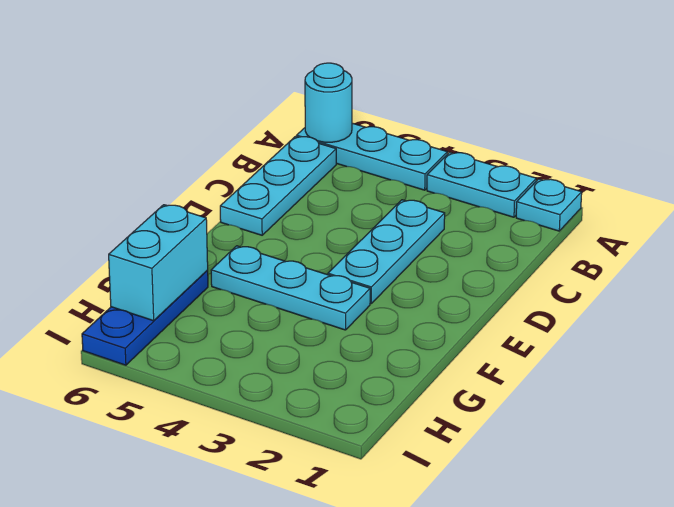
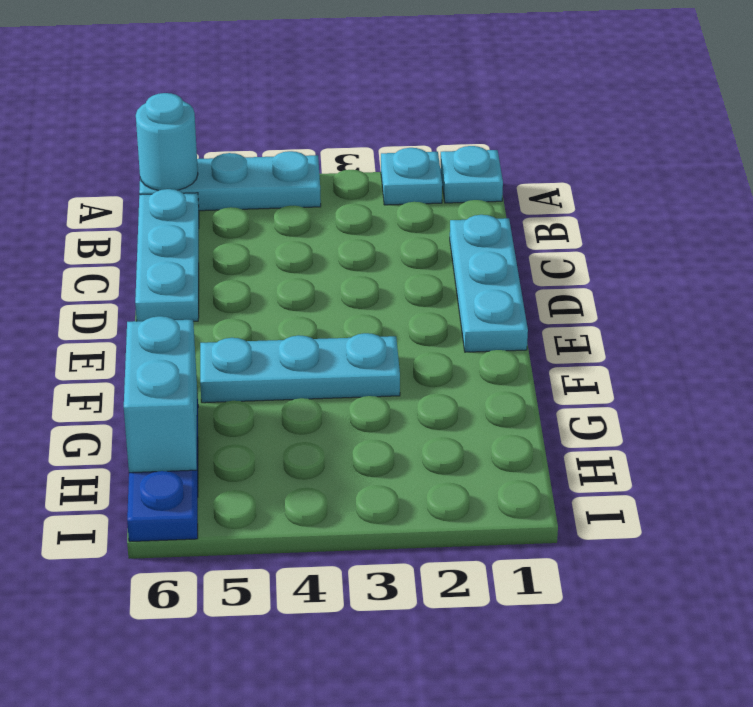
cyan 1x2 plate [427,152,536,217] -> cyan 1x1 plate [381,148,442,205]
cyan 1x3 plate [328,200,445,304] -> cyan 1x3 plate moved to [450,215,528,352]

